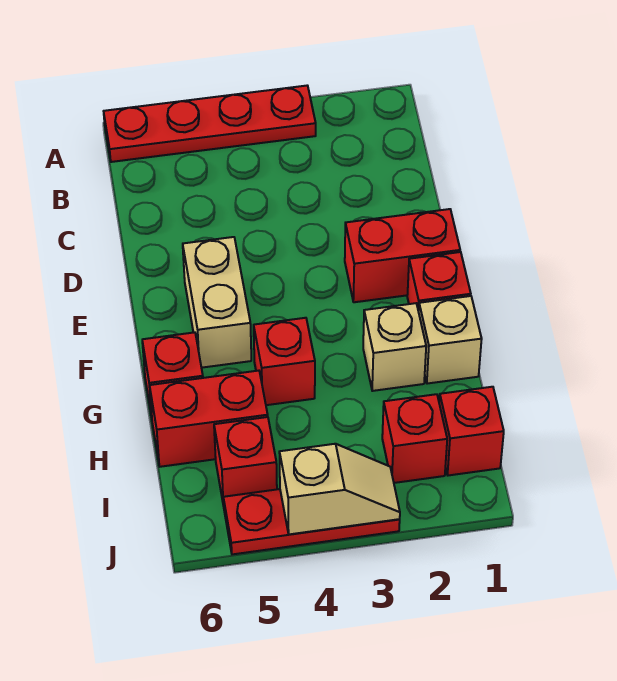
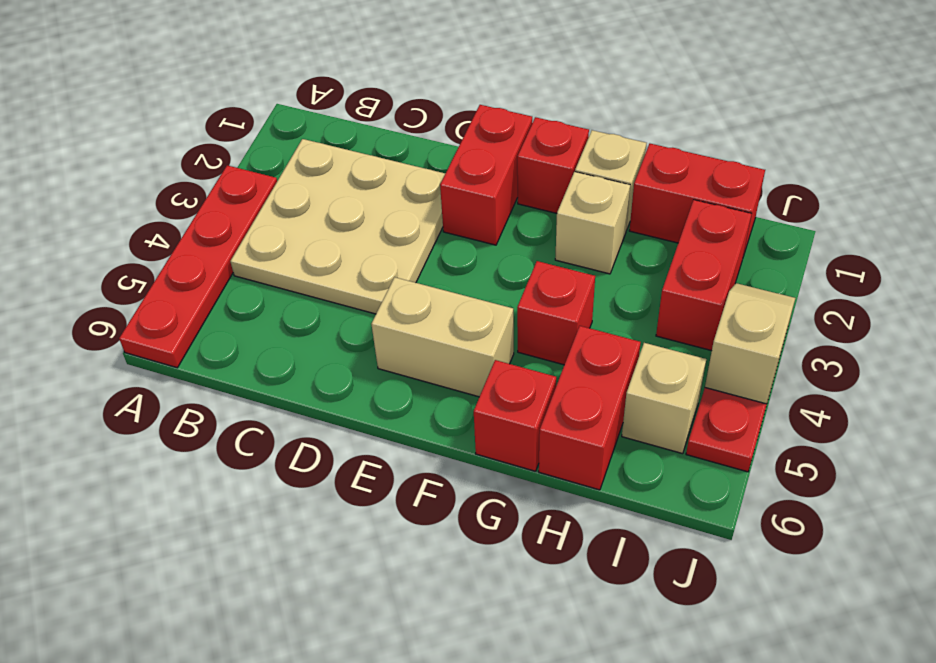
none -> tan 3x3 plate [230,139,445,314]
red 1x1 brick [439,387,504,475] -> red 1x2 brick [629,144,765,256]
red 1x1 brick [382,394,447,483] -> red 1x2 brick [656,200,752,351]
red 1x1 brick [214,417,277,506] -> tan 1x1 brick [622,343,706,454]

